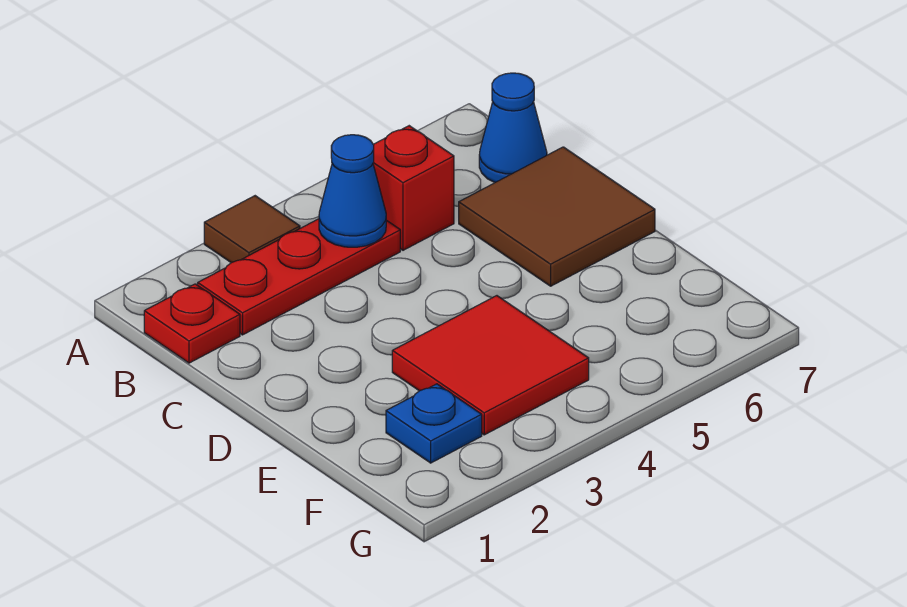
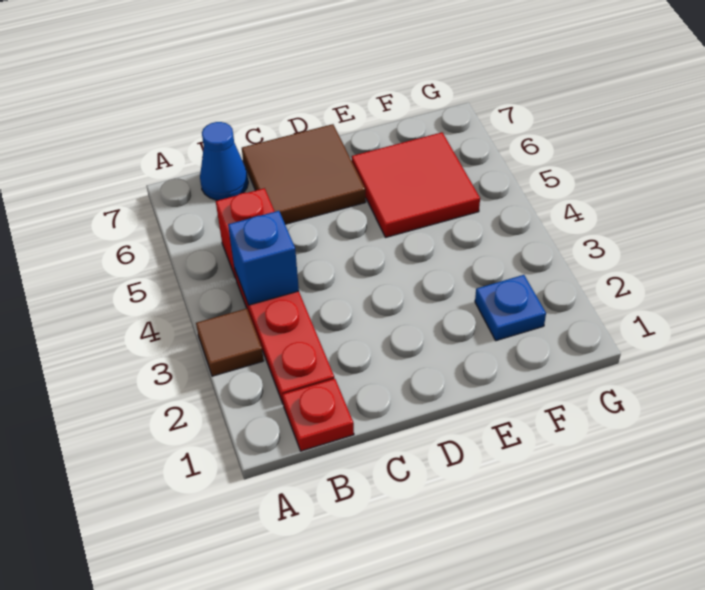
blue 1x1 cone [319,135,386,247] -> blue 1x1 brick [228,211,299,305]
red 2x2 tile [392,296,589,435] -> red 2x2 tile moved to [352,132,480,237]

